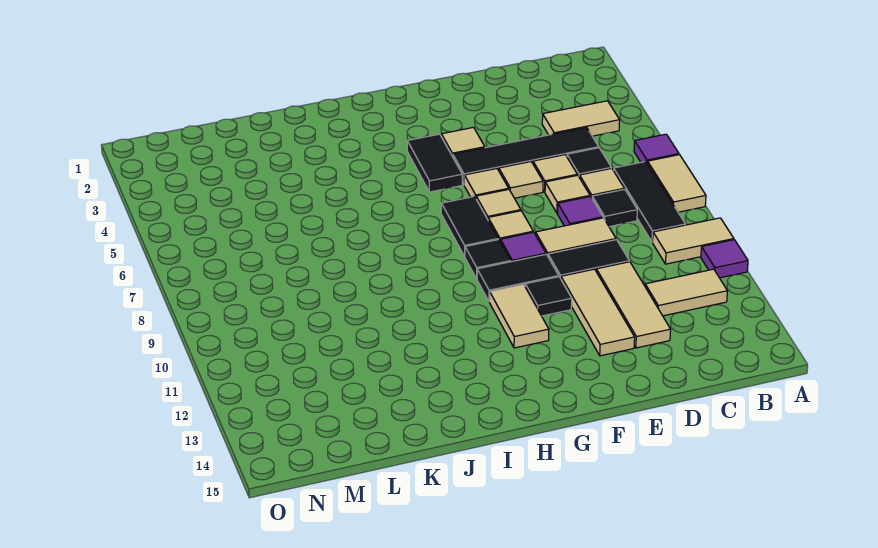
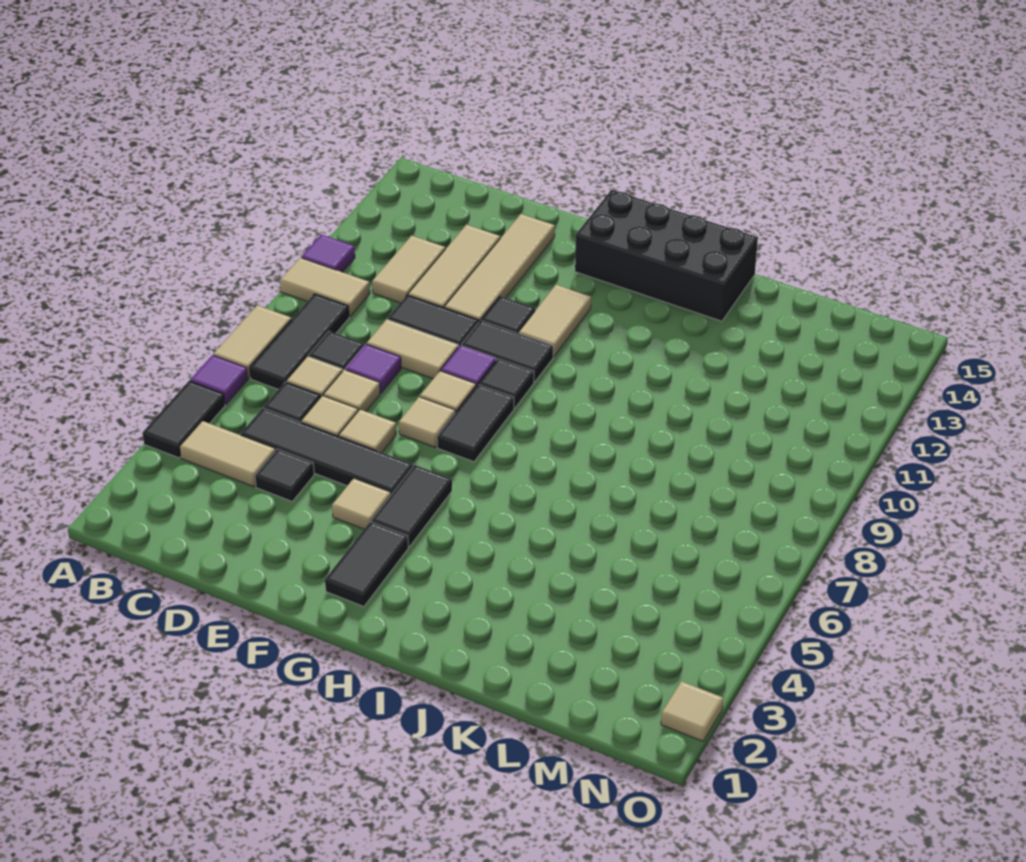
none -> black 1x2 tile [143,381,225,458]
tan 1x2 tile [645,269,727,316] -> tan 1x2 tile turned to [372,236,445,303]
none -> black 1x1 tile [255,449,314,501]
tan 1x3 tile [561,269,635,356] -> tan 1x4 tile [445,214,555,321]
tan 1x1 tile [464,169,509,198] -> tan 1x1 tile moved to [661,681,723,741]
none -> black 1x2 tile [325,522,408,607]
none -> black 2x4 brick [575,190,758,321]

